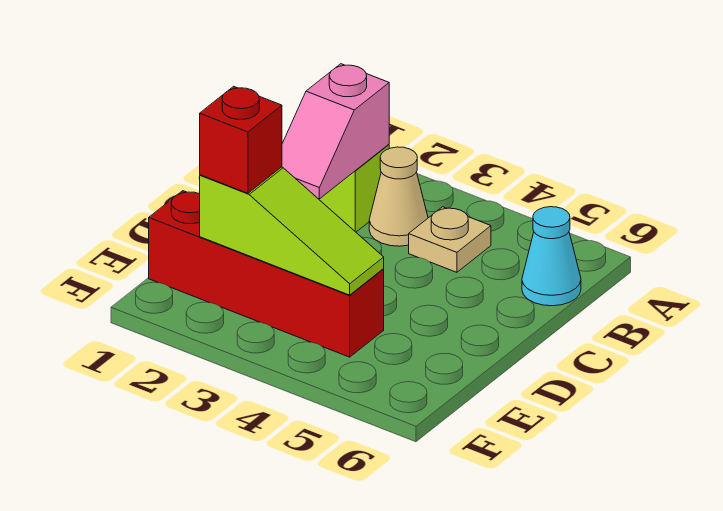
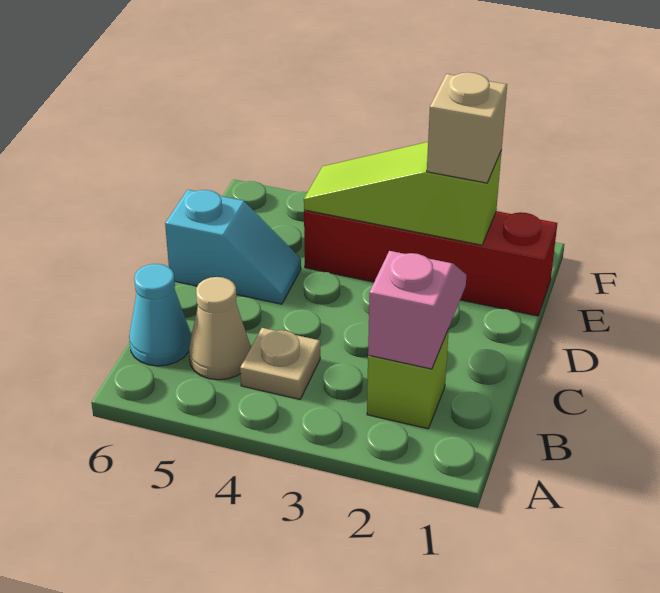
tan 1x1 cone [369,147,428,246] -> tan 1x1 cone moved to [189,277,250,380]
none -> cyan 1x2 slope [165,190,301,304]
red 1x1 brick [200,86,282,193] -> tan 1x1 brick [427,72,507,183]

